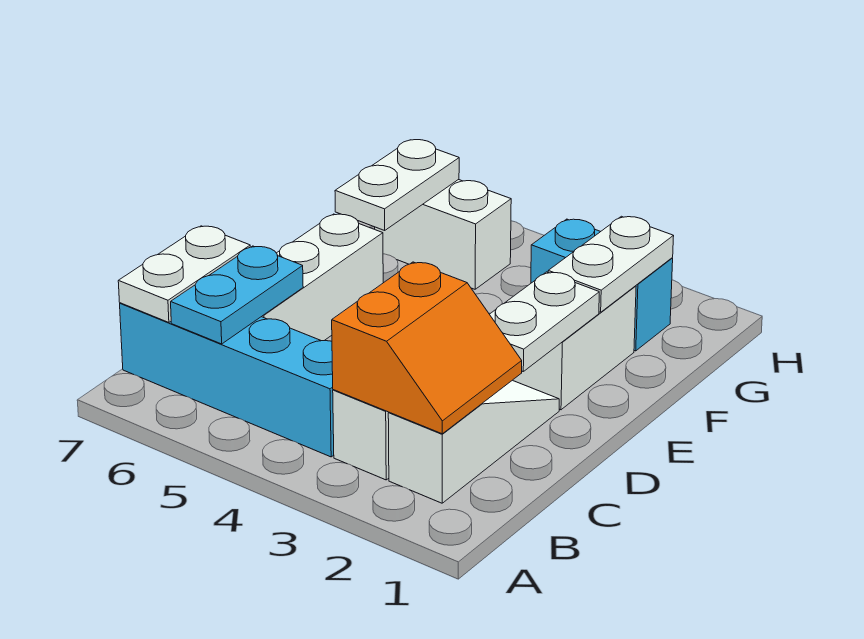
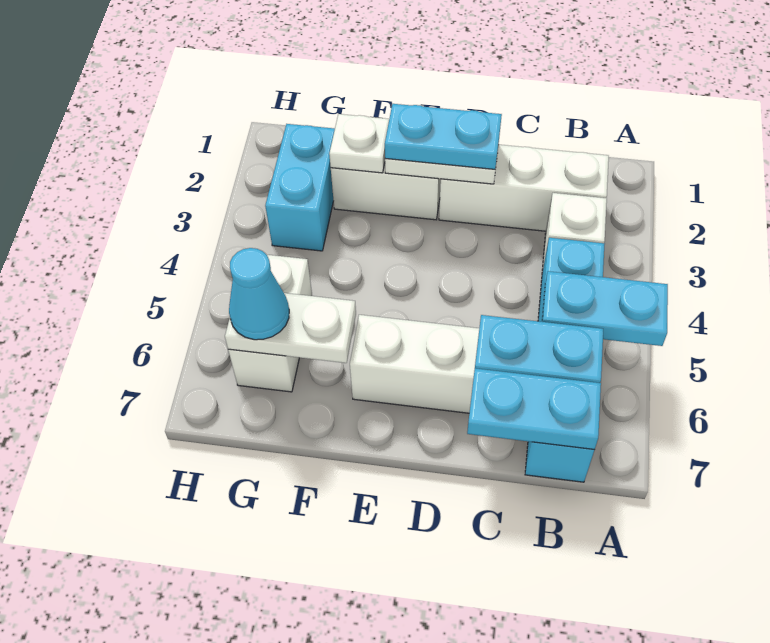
none -> cyan 1x2 plate [542,271,668,346]
white 1x3 slope [388,380,559,503] -> white 1x3 brick [439,145,609,231]
orange 2x2 slope [332,262,522,434] -> none
white 1x2 plate [118,226,250,322] -> cyan 1x2 plate [467,368,601,450]
none -> cyan 1x2 plate [385,104,502,169]
white 1x2 plate [548,216,674,312] -> white 1x1 plate [329,114,389,173]
none -> cyan 1x1 cone [229,248,289,340]

